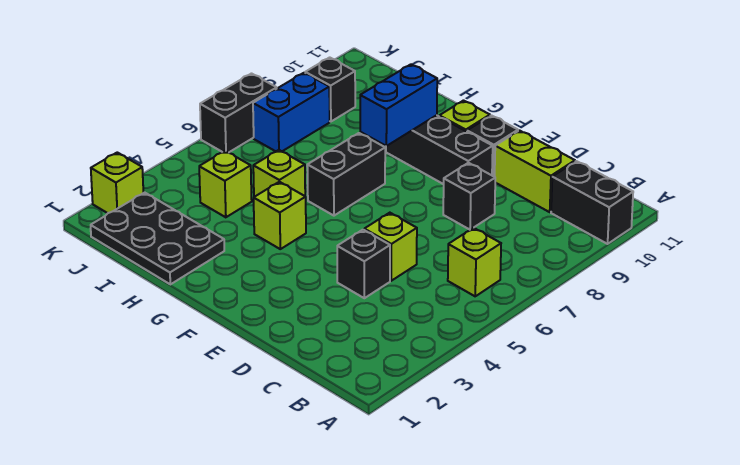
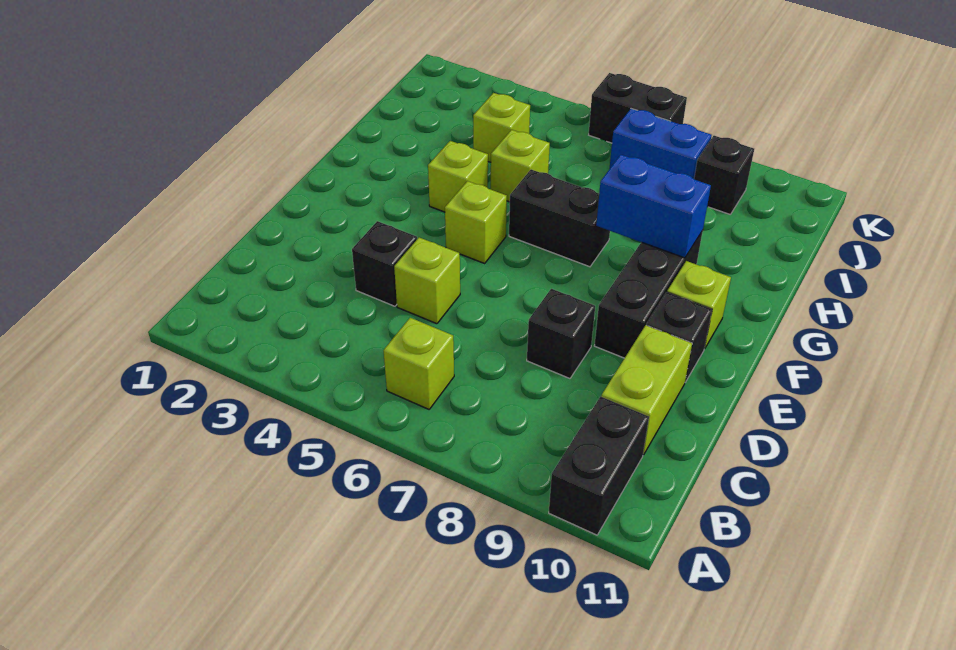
black 2x3 plate [91,193,224,284] -> none
lime 1x1 brick [91,152,143,213] -> lime 1x1 brick moved to [445,181,507,263]

